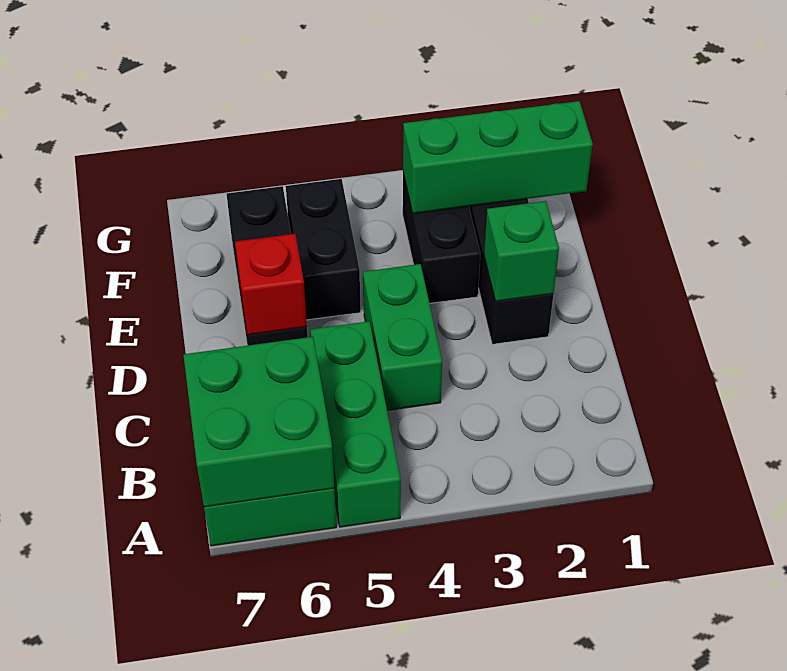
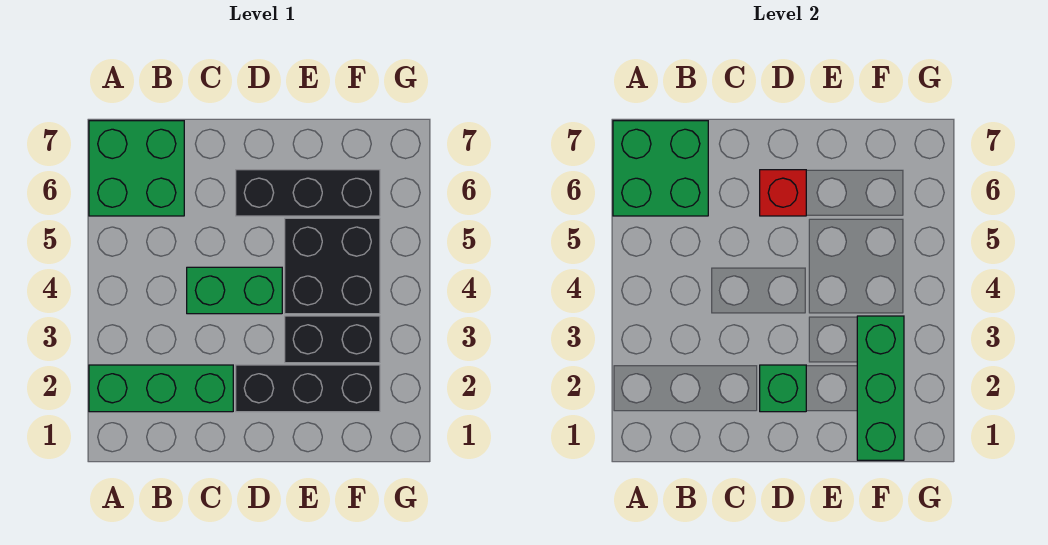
green 1x3 brick [310,321,401,527] -> green 1x3 brick moved to [89,365,233,412]
black 1x2 brick [286,179,361,320] -> black 2x2 brick [285,218,380,314]

